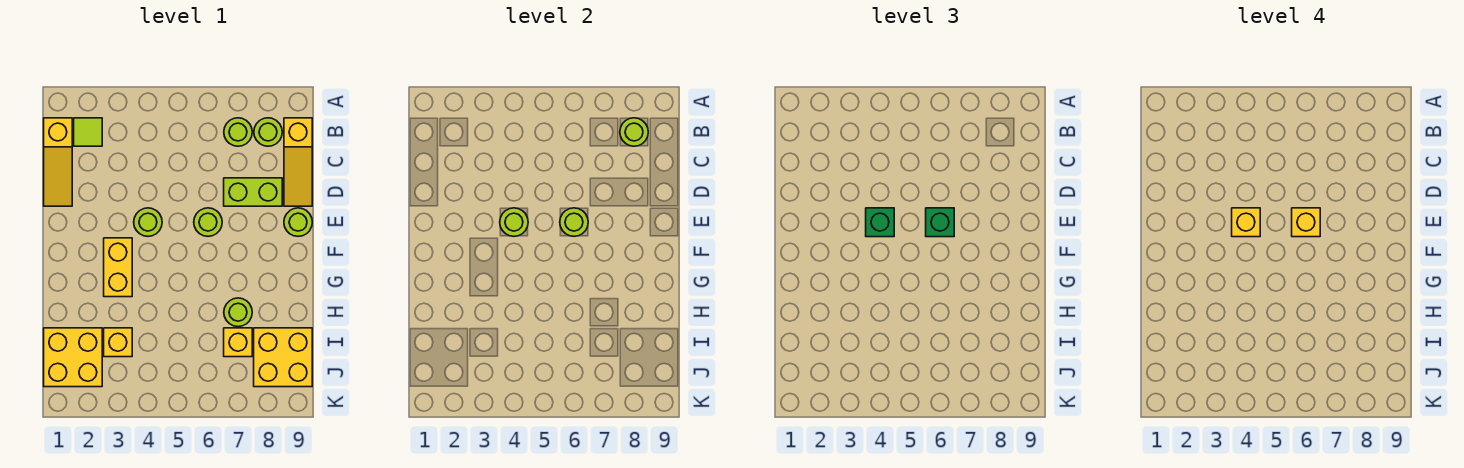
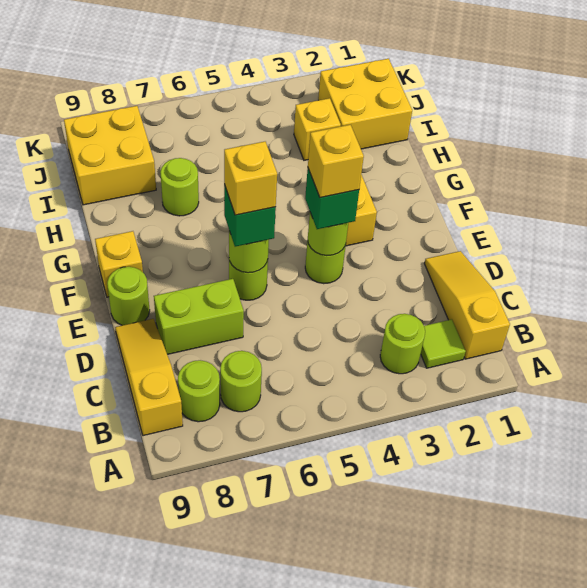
lime 1x1 round brick [620,118,648,146] -> lime 1x1 round brick moved to [380,314,425,374]
yellow 1x1 brick [224,328,252,357] -> yellow 1x1 brick moved to [95,231,143,297]

